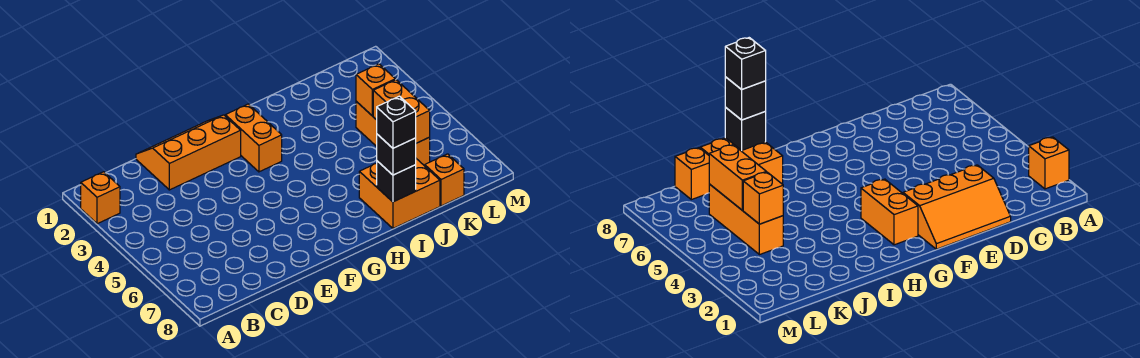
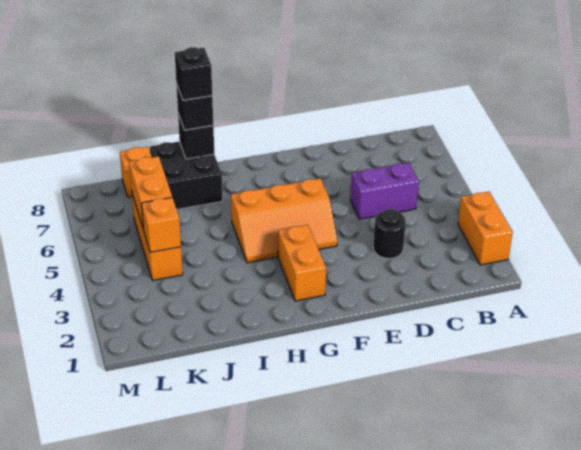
orange 1x1 brick [81,172,120,224] -> orange 1x2 brick [458,192,513,265]
none -> purple 1x2 brick [350,163,419,219]
orange 2x3 slope [136,115,241,190] -> orange 2x3 slope moved to [231,179,337,263]
none -> black 1x1 round brick [373,209,406,259]
orange 2x2 brick [359,159,440,228] -> black 2x2 brick [150,141,223,209]

